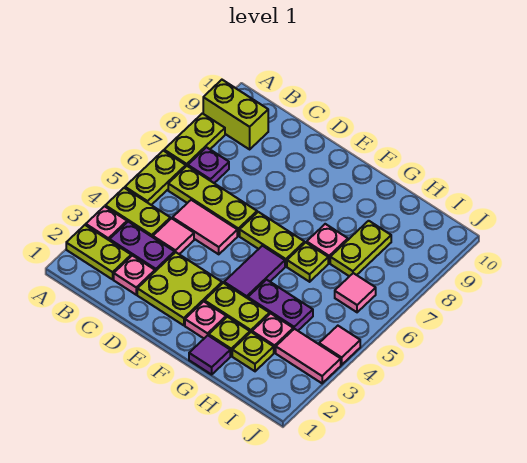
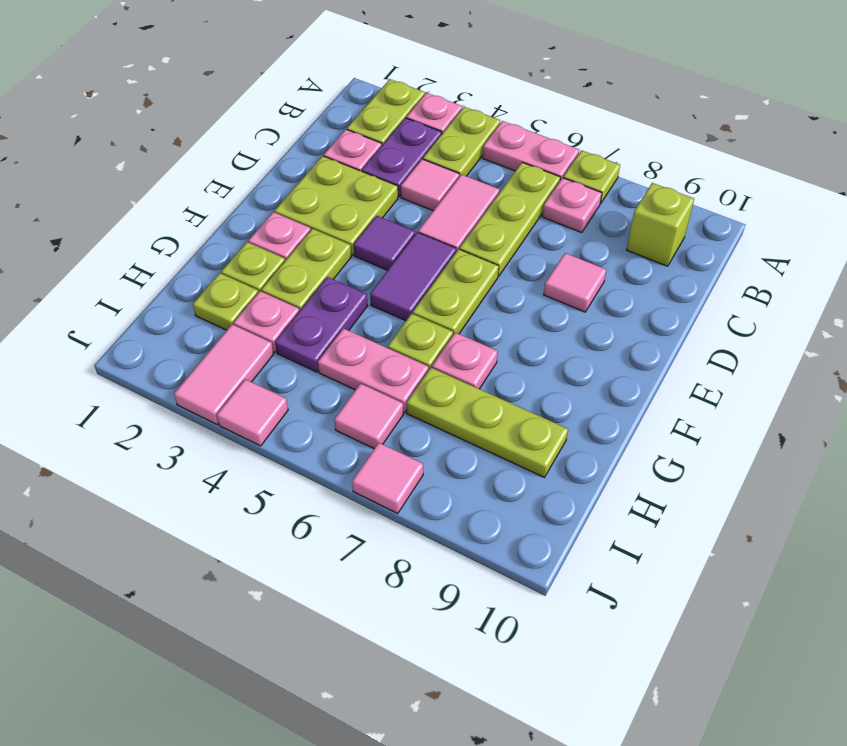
lime 1x2 plate [125,151,186,205] -> pink 1x2 plate [483,121,579,180]
lime 1x2 plate [164,113,225,166] -> lime 1x1 plate [563,150,620,204]
lime 1x2 brick [203,80,268,149] -> lime 1x1 brick [626,183,694,266]
purple 1x1 plate [188,147,229,183] -> pink 1x1 plate [542,178,602,233]
none -> pink 1x1 tile [544,253,606,312]
purple 1x2 tile [224,246,285,298] -> purple 1x2 tile turned to [370,232,456,321]
purple 1x1 tile [189,335,230,374] -> purple 1x1 tile moved to [354,216,415,270]
none -> pink 1x2 plate [318,328,429,413]
lime 1x2 plate [330,221,391,276] -> lime 1x3 plate [407,368,568,477]
none -> pink 1x1 tile [352,443,423,513]

